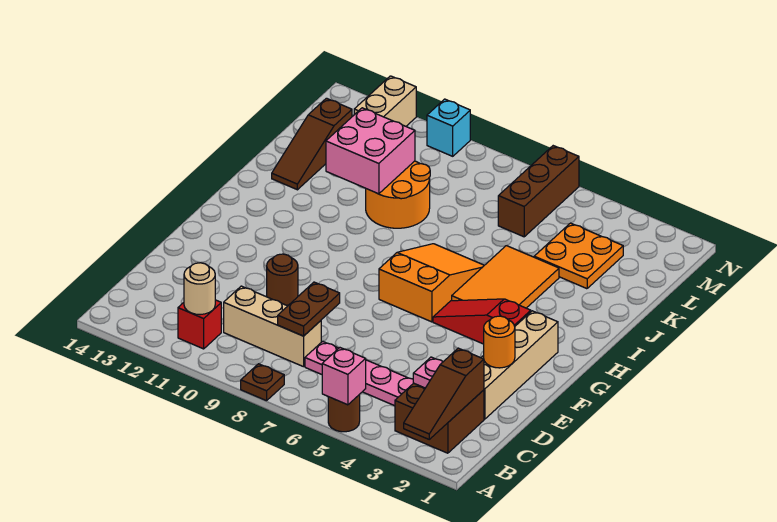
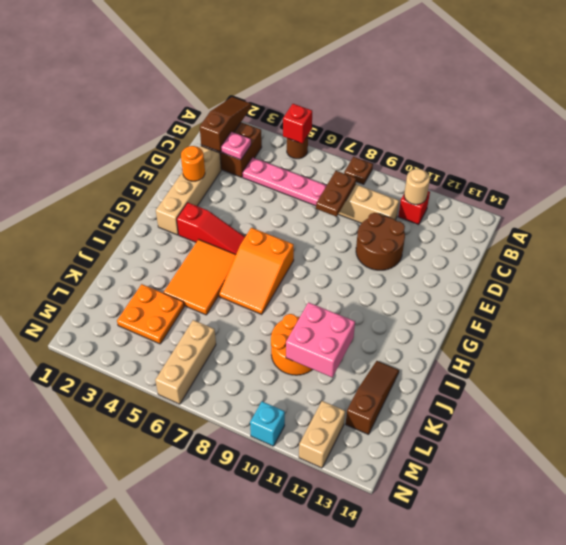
pink 1x1 brick [322,348,366,405] -> red 1x1 brick [283,104,312,144]
brown 1x1 round brick [267,254,298,305] -> brown 2x2 round brick [356,213,405,270]
brown 1x3 brick [498,146,579,237] -> tan 1x3 brick [155,320,216,404]

